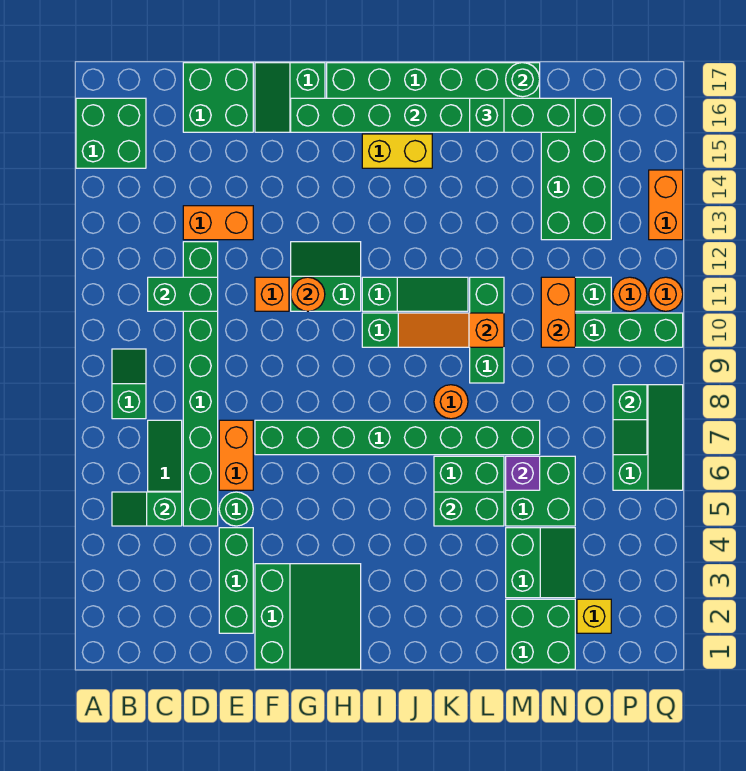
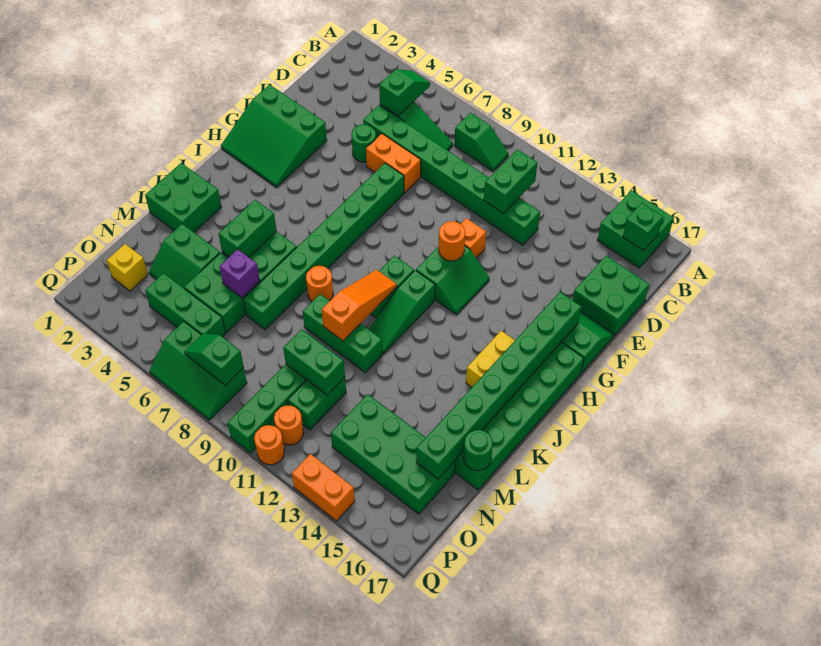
orange 1x2 brick [183,206,253,240] -> none
green 1x3 brick [219,528,253,633] -> green 1x3 brick moved to [145,273,226,337]
green 1x1 brick [470,98,504,132] -> green 1x1 brick moved to [623,203,663,251]
green 2x2 brick [506,599,575,669] -> green 2x2 brick moved to [145,163,221,232]
orange 1x2 brick [541,277,575,347] -> green 1x2 brick [283,329,345,395]

